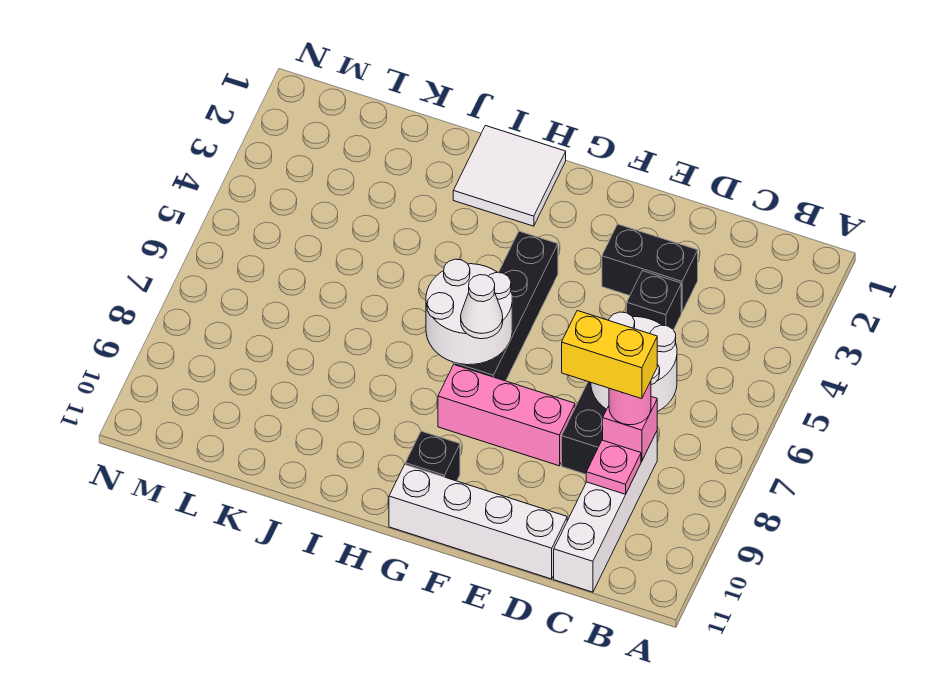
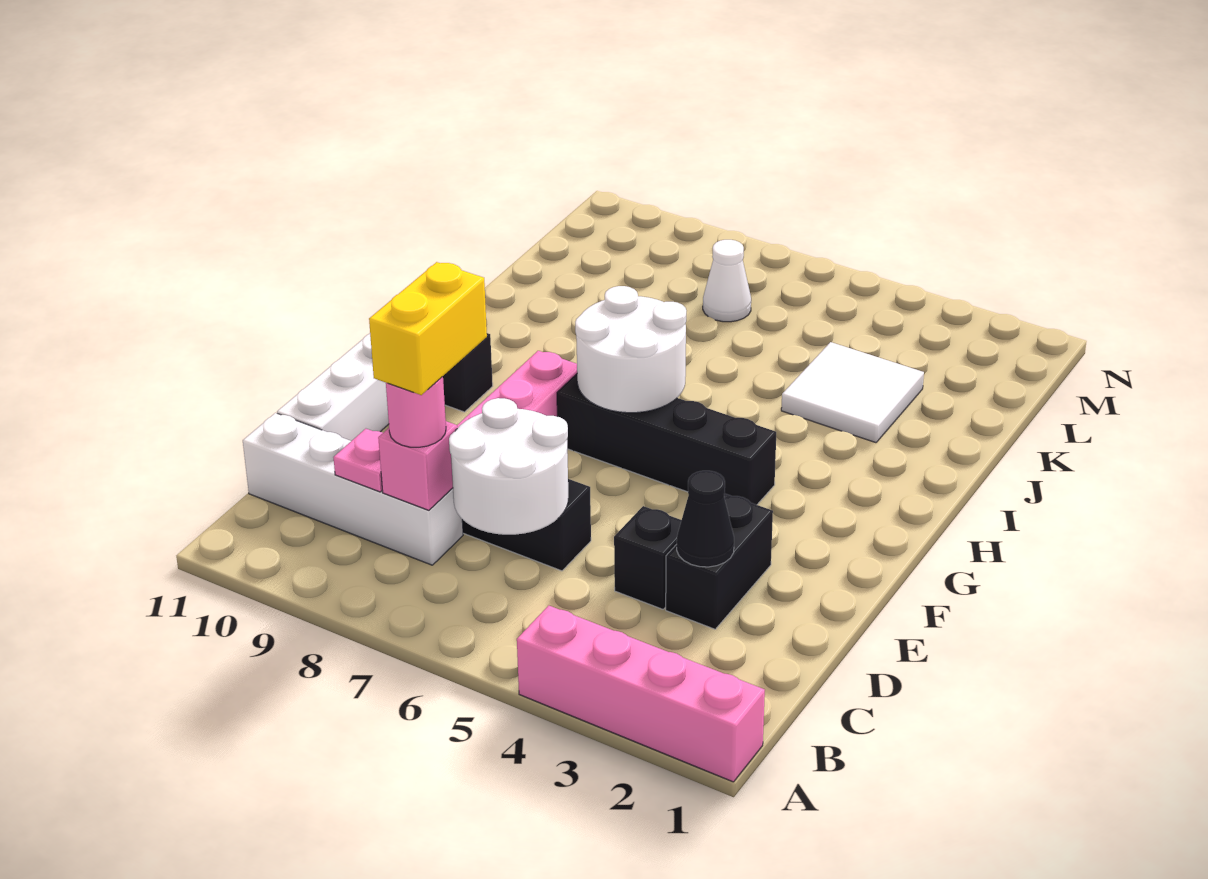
none -> pink 1x4 brick [517,606,765,782]
none -> black 1x1 cone [677,471,734,567]
white 1x1 cone [461,275,503,339] -> white 1x1 cone moved to [703,240,751,322]
white 2x2 tile [453,126,566,226] -> white 2x2 tile moved to [781,342,924,443]

